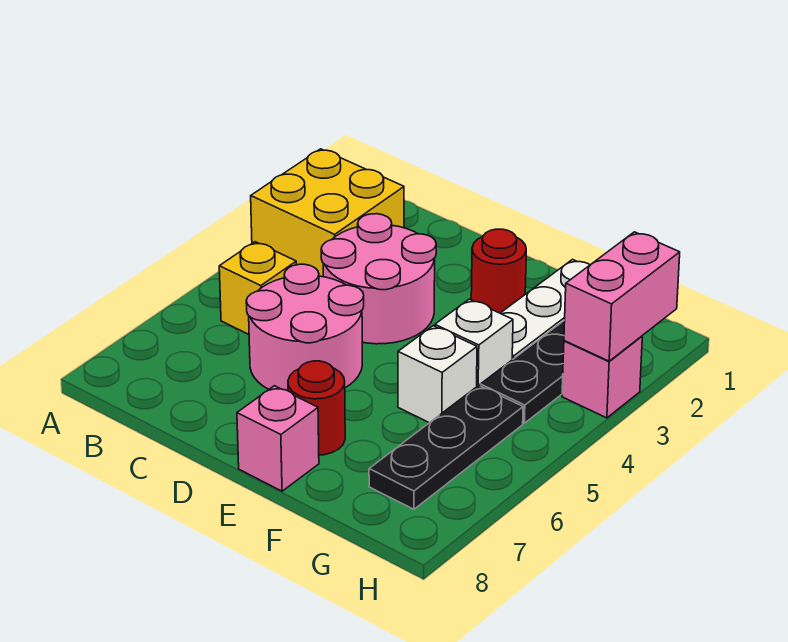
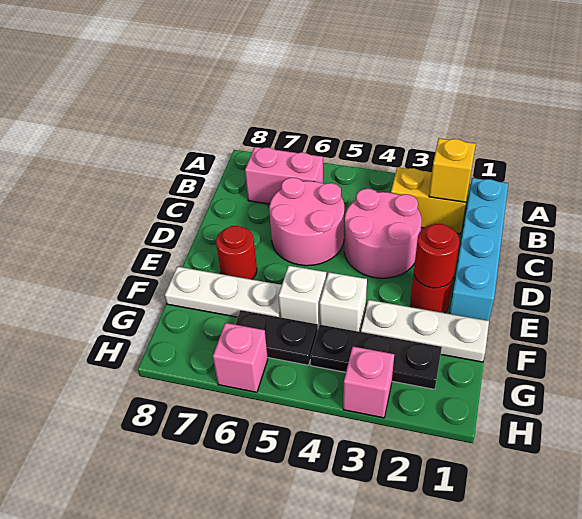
yellow 2x2 brick [251,149,404,277] -> yellow 1x2 brick [391,167,466,234]
none -> cyan 1x4 brick [449,178,508,321]
yellow 1x1 brick [219,242,296,334] -> yellow 1x1 brick moved to [429,138,476,202]
none -> red 1x1 round brick [414,224,459,288]
pink 1x1 brick [237,386,319,491] -> pink 1x1 brick moved to [213,323,268,392]
none -> white 1x3 plate [165,267,282,317]
black 1x3 plate [369,385,523,509] -> black 1x2 plate [235,310,318,365]
pink 1x2 brick [564,232,680,361] -> pink 1x2 brick moved to [245,147,323,204]

